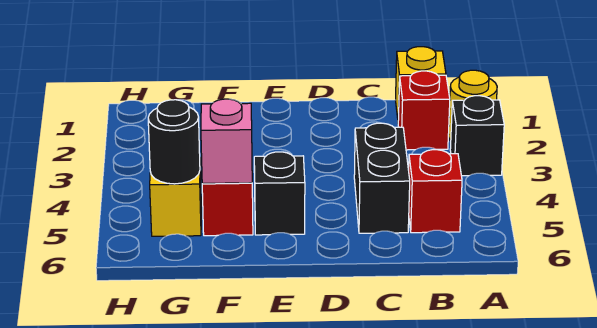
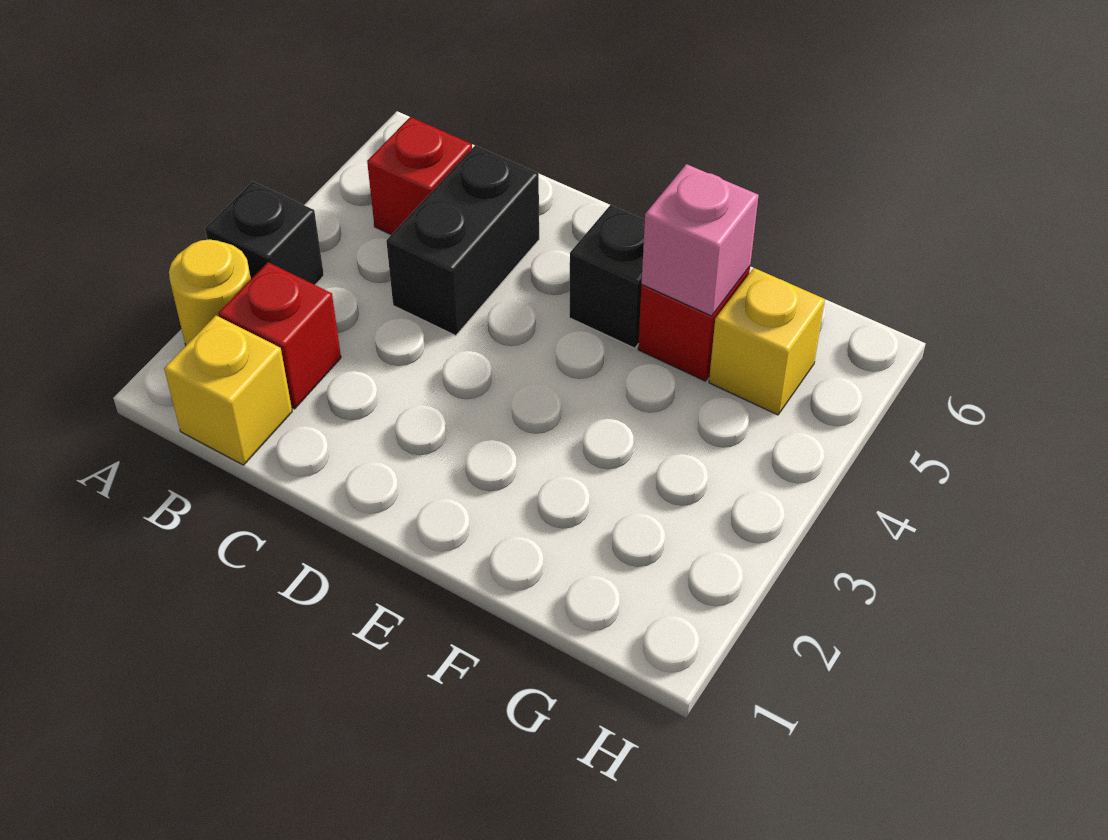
black 1x1 round brick [148,100,200,184] -> none

